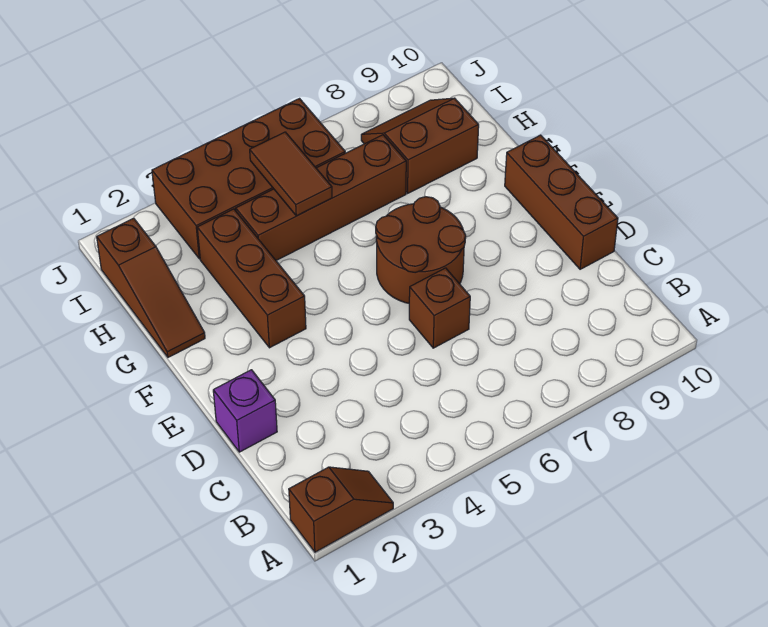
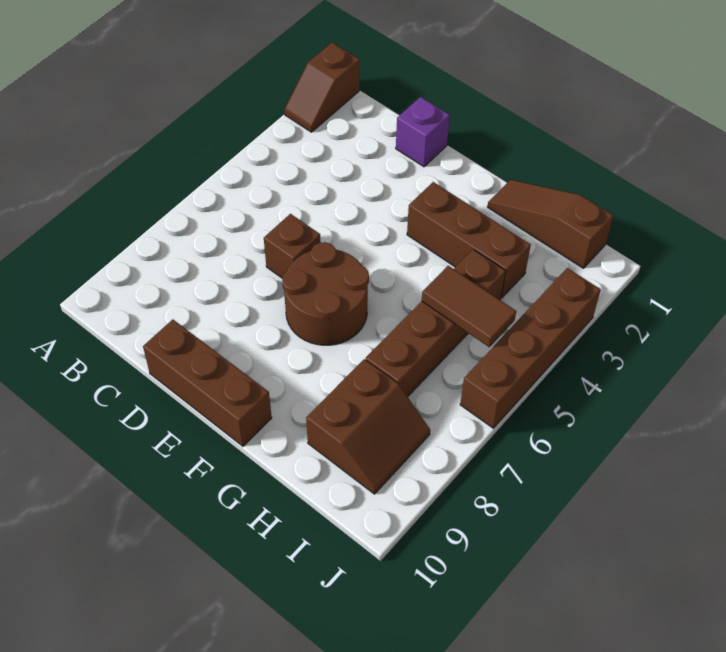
brown 2x4 brick [152,99,345,259] -> brown 1x4 brick [460,268,601,428]

